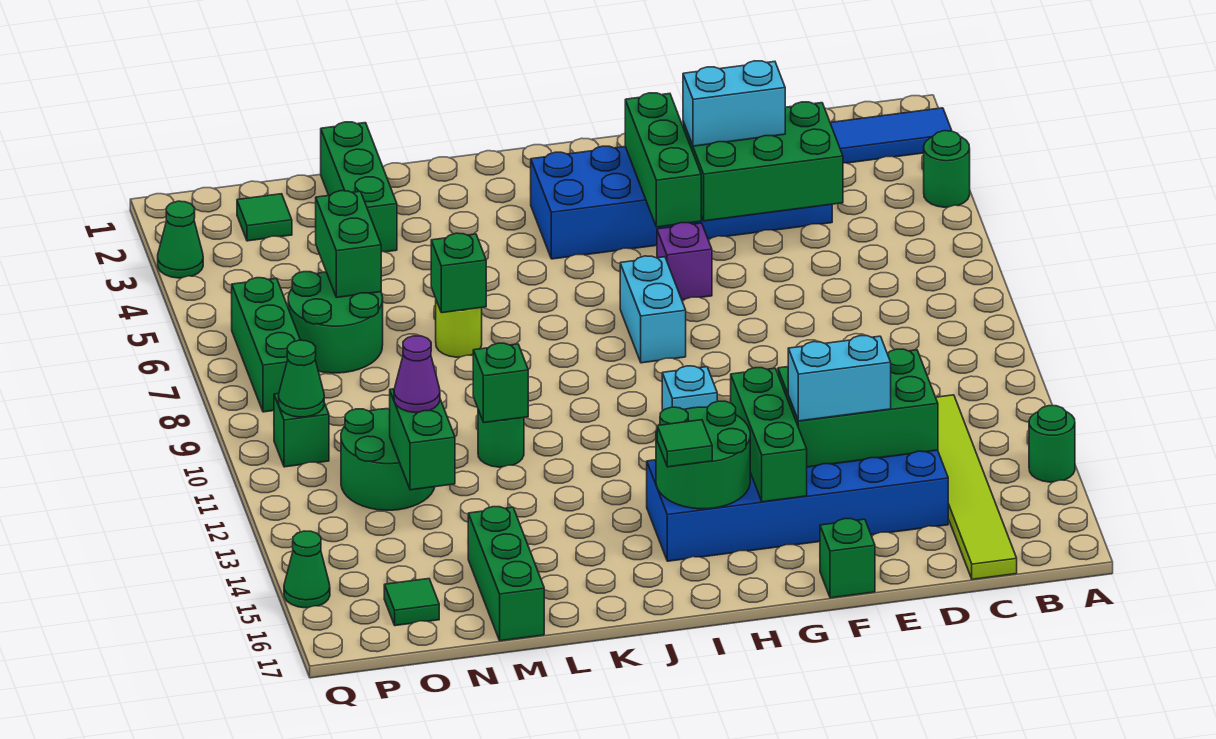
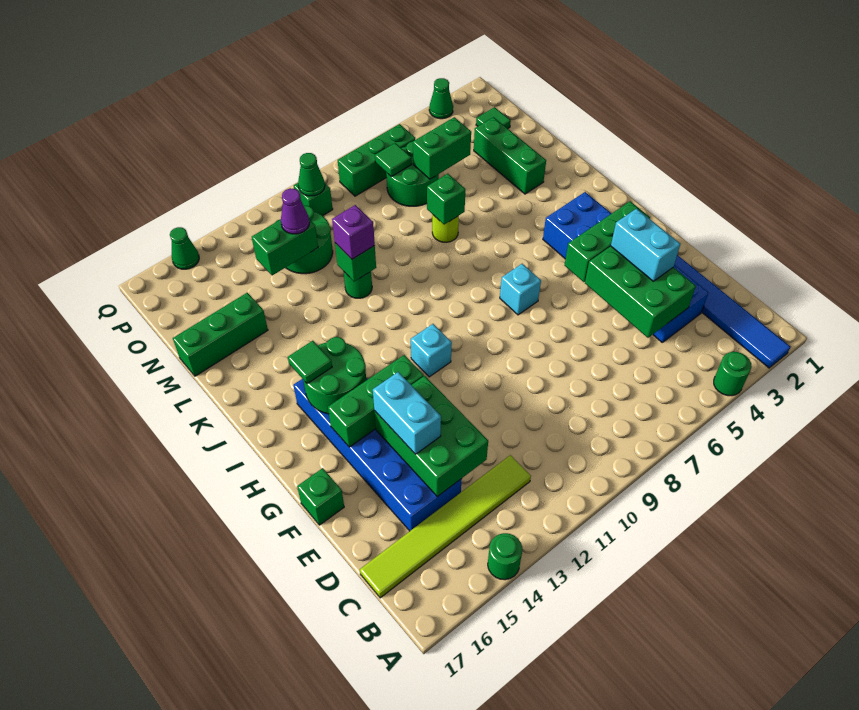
purple 1x1 brick [657,223,712,300] -> purple 1x1 brick moved to [332,205,375,259]
cyan 1x2 brick [620,256,686,363] -> cyan 1x1 brick [500,264,541,315]
green 1x3 brick [321,122,397,252] -> green 1x3 brick turned to [474,117,546,194]
green 1x1 tile [384,579,439,626] -> green 1x1 tile moved to [375,143,412,177]

